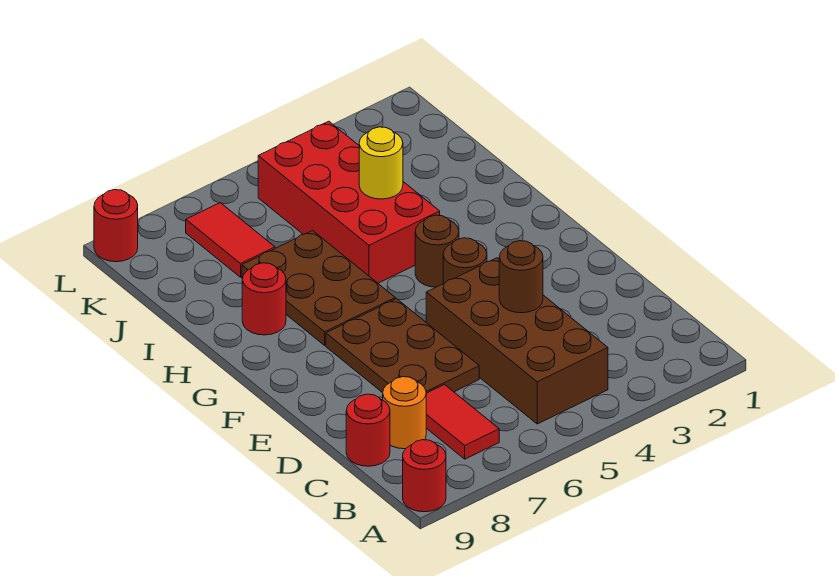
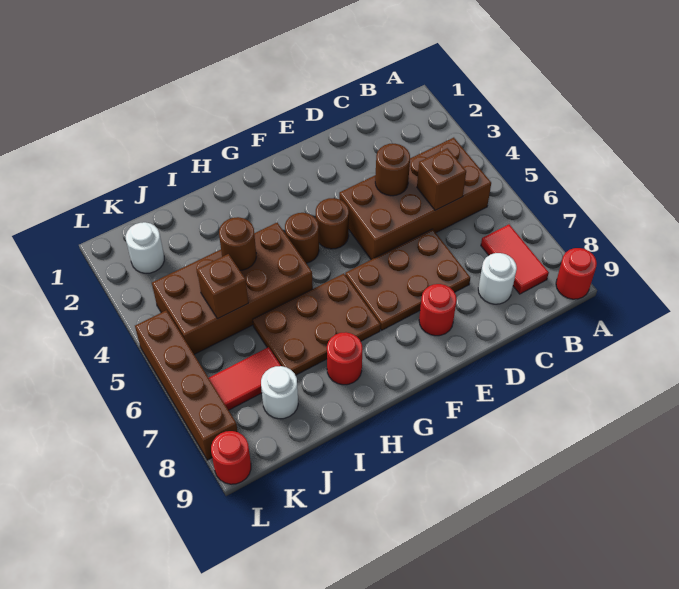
red 1x2 tile [426,385,499,459] -> red 1x2 tile turned to [481,224,549,294]
none -> brown 1x1 brick [417,148,466,210]
orange 1x1 round brick [383,377,426,449] -> white 1x1 round brick [478,253,517,304]
red 1x1 round brick [346,394,390,466] -> red 1x1 round brick moved to [419,284,457,336]
red 2x4 brick [258,121,440,283] -> brown 2x4 brick [152,223,313,354]
yellow 1x1 round brick [359,127,403,199] -> brown 1x1 round brick [219,217,256,270]
none -> brown 1x1 brick [197,254,248,319]
none -> white 1x1 round brick [261,366,298,419]
none -> white 1x1 round brick [126,222,164,273]
none -> brown 1x4 brick [135,310,238,460]

